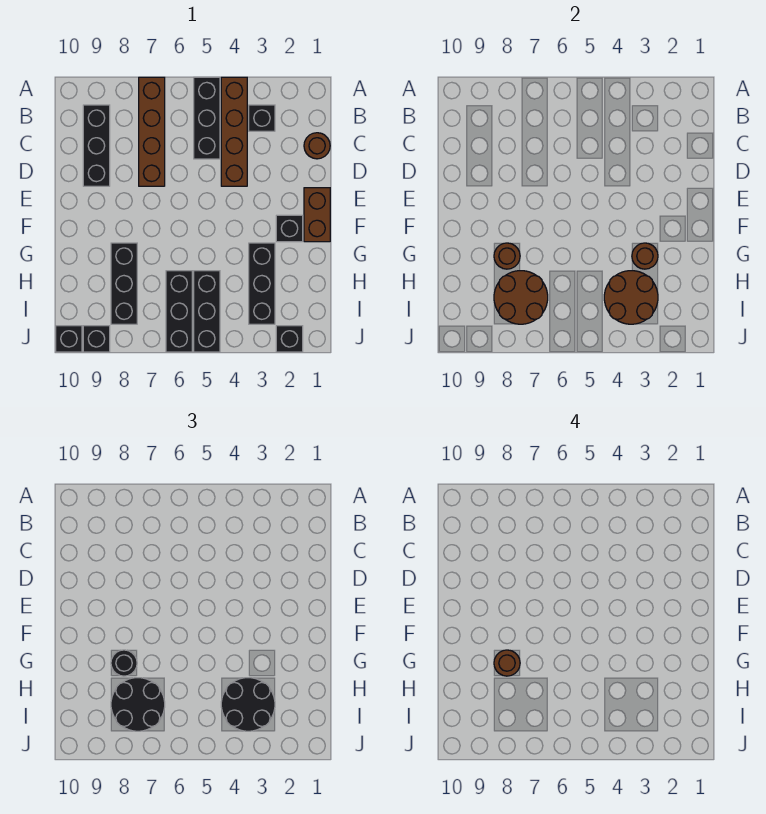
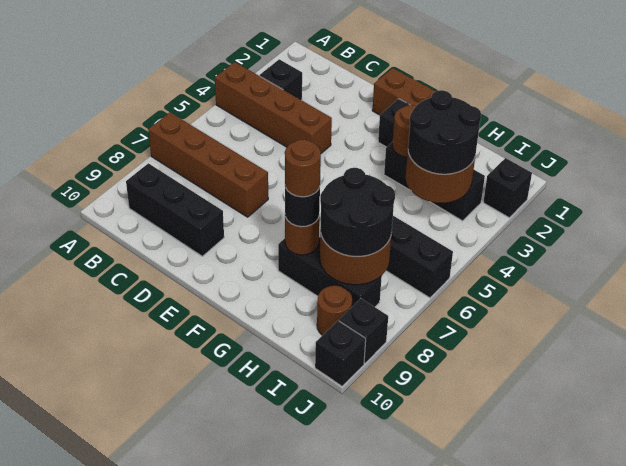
black 1x3 brick [194,77,220,159] -> none
brown 1x1 round brick [304,133,330,159] -> brown 1x1 round brick moved to [317,286,352,335]
black 1x3 brick [194,271,220,352] -> none

